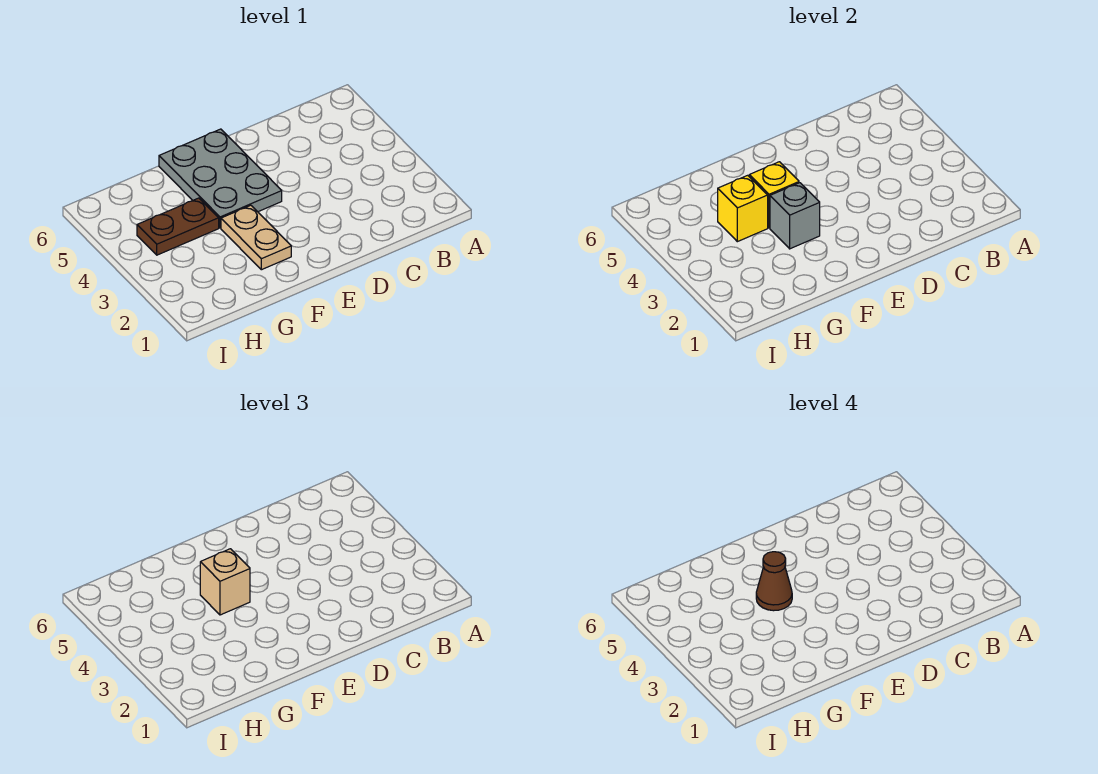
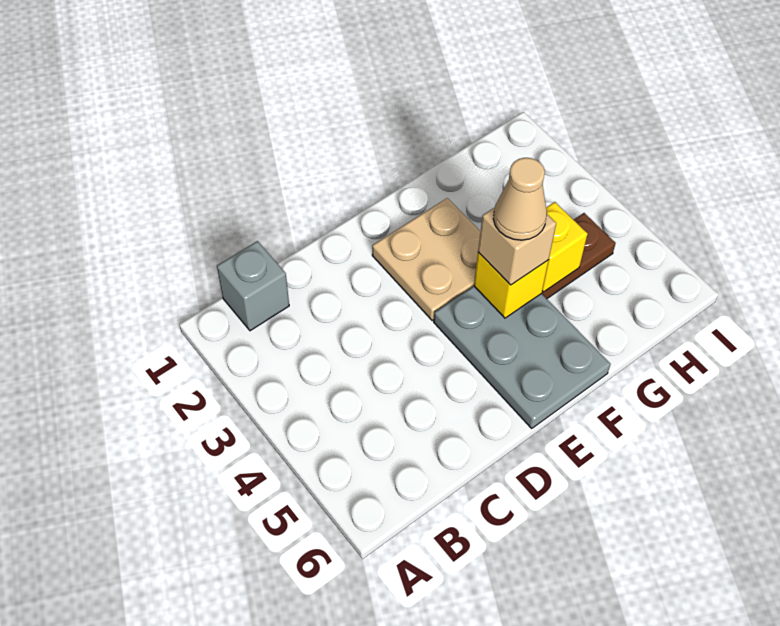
tan 1x2 plate [221,205,291,270] -> tan 2x2 plate [372,198,480,320]
grey 1x1 brick [770,183,820,249] -> grey 1x1 brick moved to [217,241,289,331]
brown 1x1 cone [756,552,792,611] -> tan 1x1 cone [493,158,547,240]

